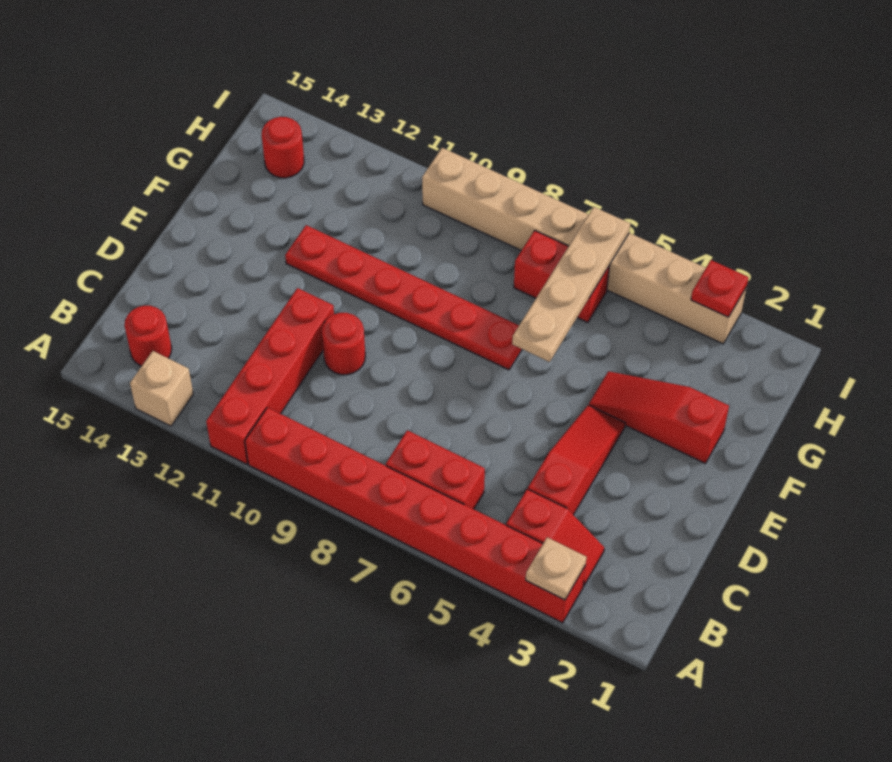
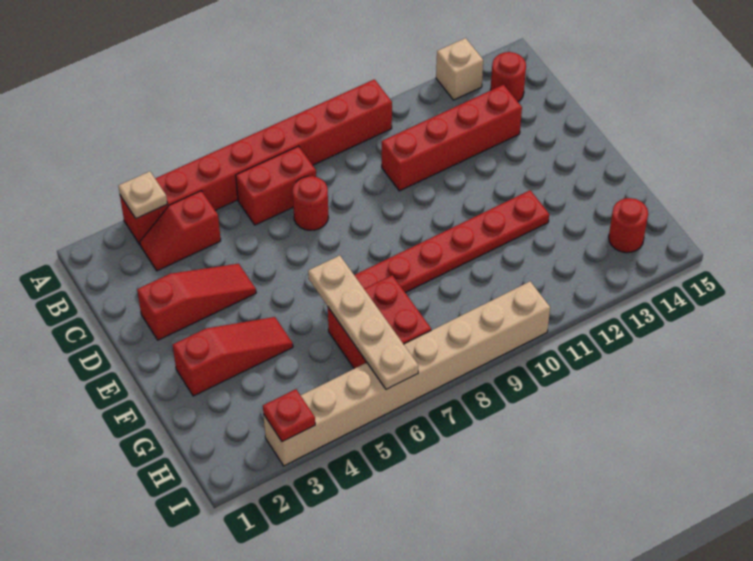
red 1x4 brick [206,288,334,464] -> red 1x4 brick turned to [382,85,522,191]
red 1x3 slope [528,405,626,515] -> red 1x3 slope turned to [137,264,256,340]
red 1x1 round brick [322,313,365,375] -> red 1x1 round brick moved to [293,176,328,230]
red 1x2 brick [514,230,610,322] -> red 2x2 brick [328,275,431,369]

